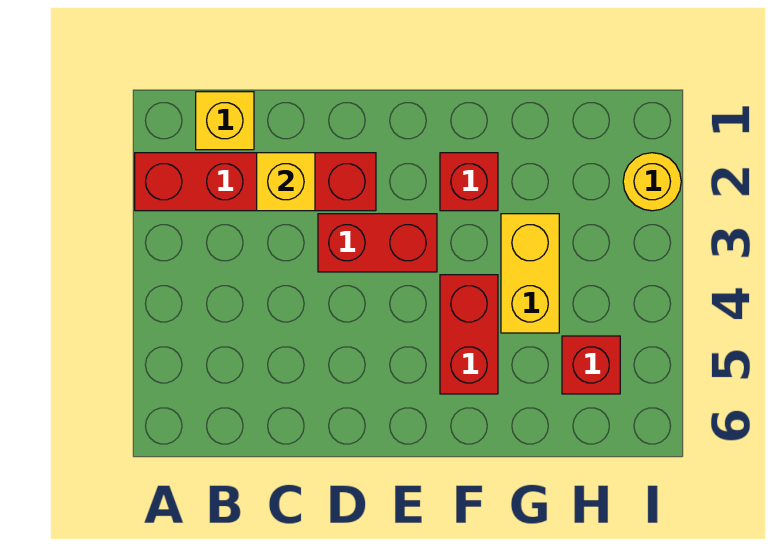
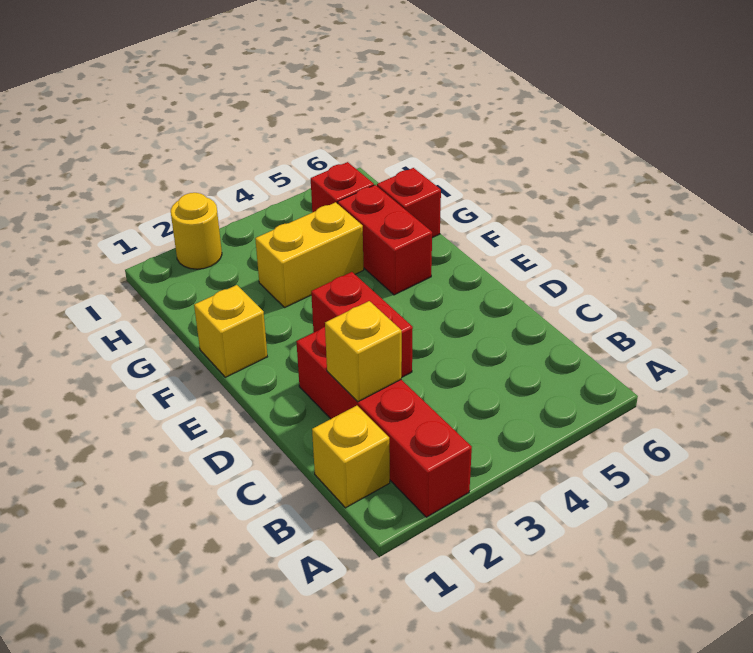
none -> yellow 1x1 brick [194,285,267,377]
red 1x1 brick [440,153,498,211] -> red 1x1 brick moved to [377,168,441,238]
red 1x2 brick [440,275,498,394] -> red 1x2 brick turned to [338,185,432,295]

